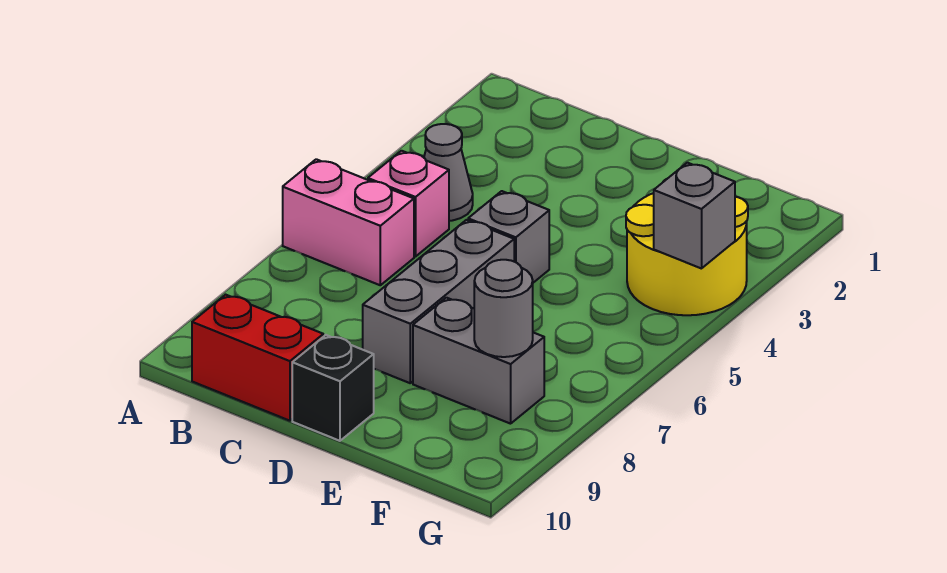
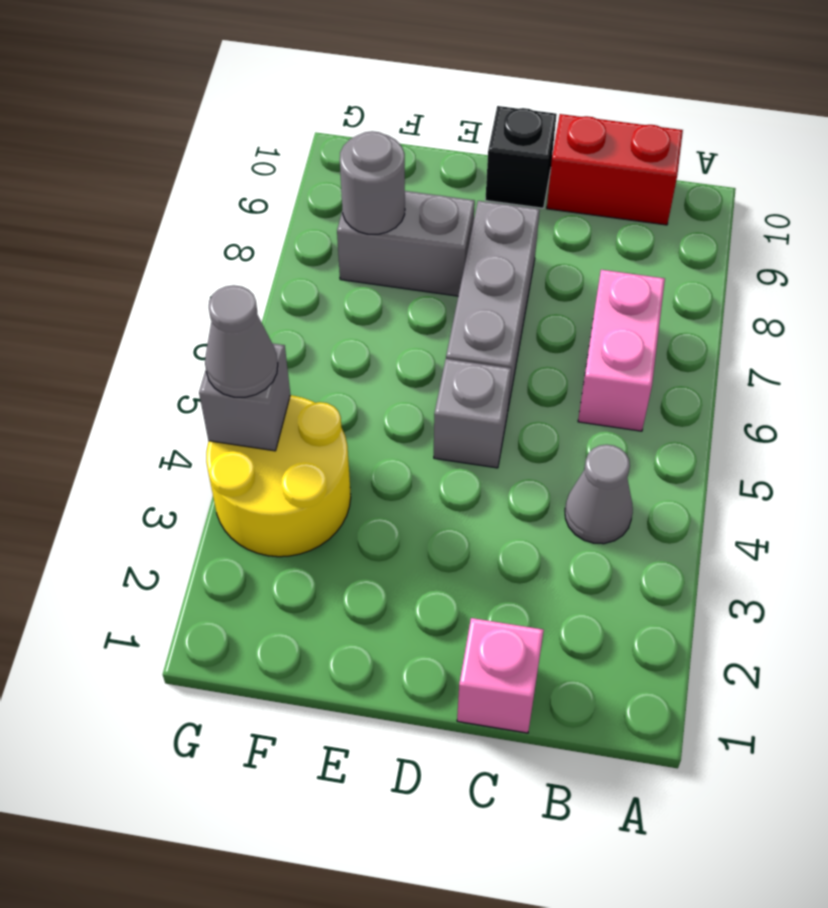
pink 1x2 brick [283,159,414,285] -> pink 1x2 brick turned to [578,270,665,431]
pink 1x1 brick [368,151,449,257] -> pink 1x1 brick moved to [457,618,544,733]
none -> grey 1x1 cone [205,285,278,397]

